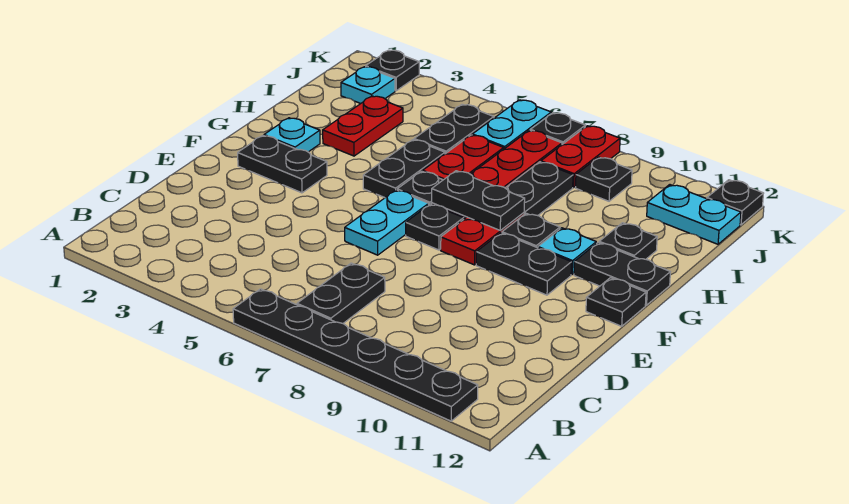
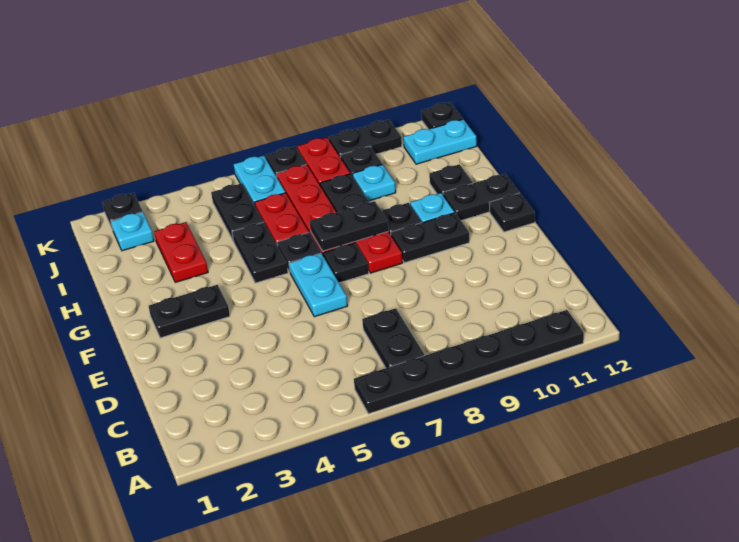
cyan 1x1 plate [264,118,320,152] -> cyan 1x1 plate moved to [353,164,396,201]
none -> black 1x2 plate [329,120,402,158]

